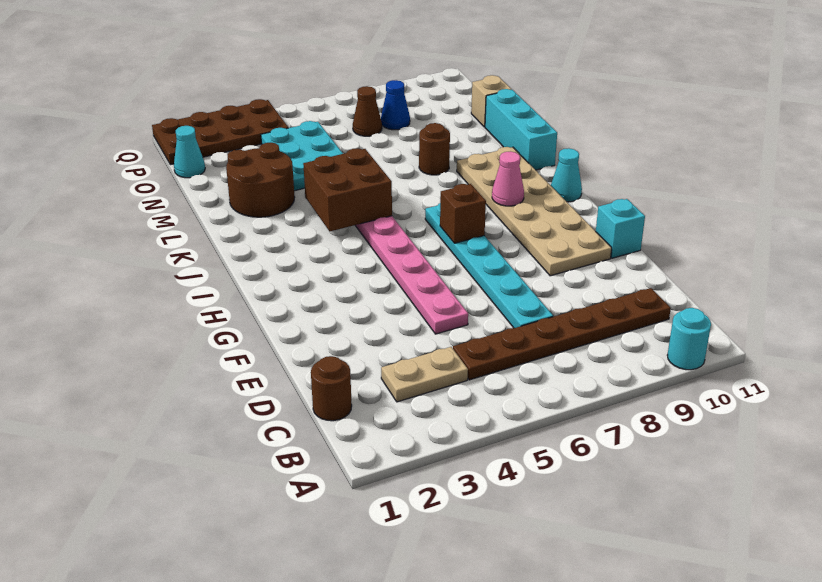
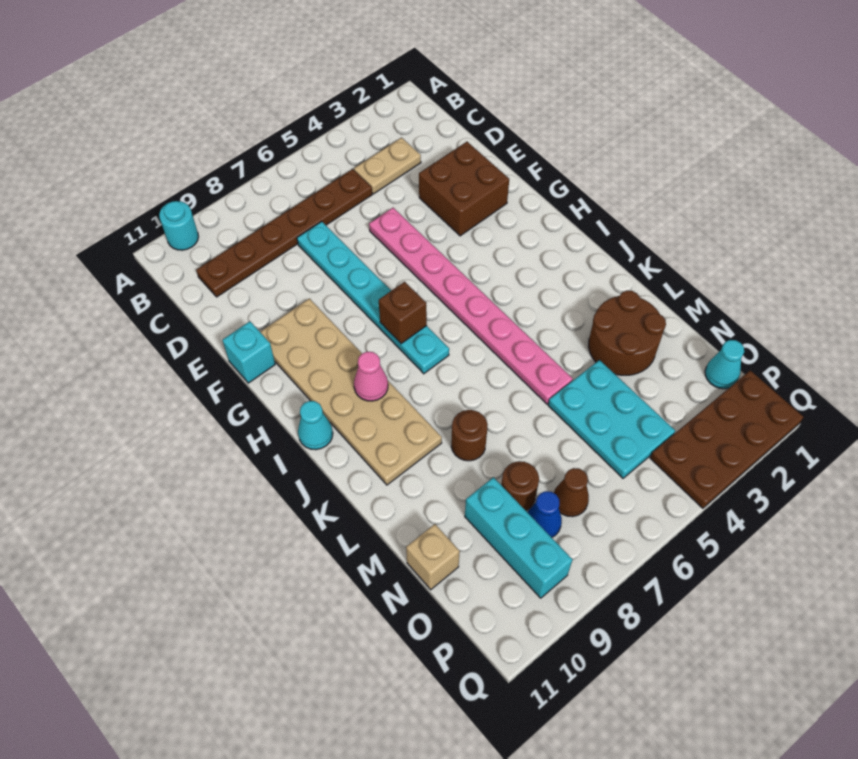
brown 1x1 round brick [311,356,352,421] -> brown 1x1 round brick moved to [501,461,539,511]
brown 2x2 brick [303,148,392,231] -> brown 2x2 brick moved to [419,142,509,236]
cyan 1x3 brick [485,89,557,170] -> cyan 1x3 brick moved to [465,477,573,598]

